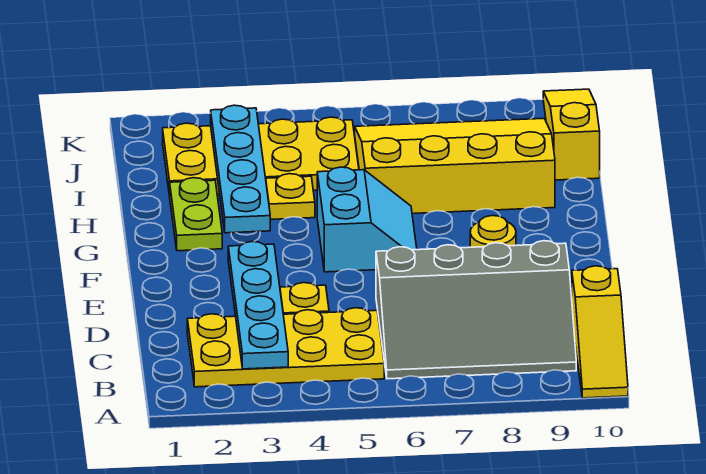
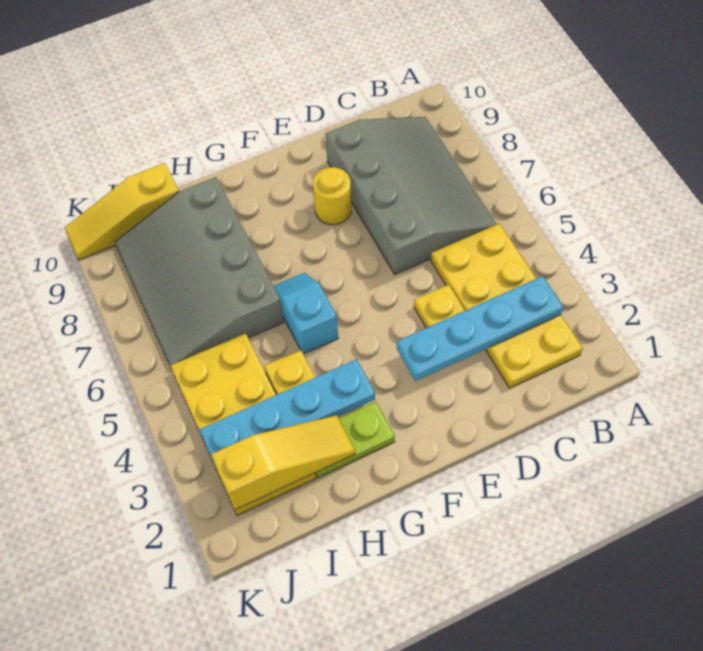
yellow 1x3 slope [572,266,628,398] -> yellow 1x3 slope moved to [211,415,355,510]
cyan 2x2 slope [317,167,417,272] -> cyan 1x2 slope [274,273,338,354]
yellow 3x4 slope [355,118,555,214] -> grey 3x4 slope [115,177,284,365]

